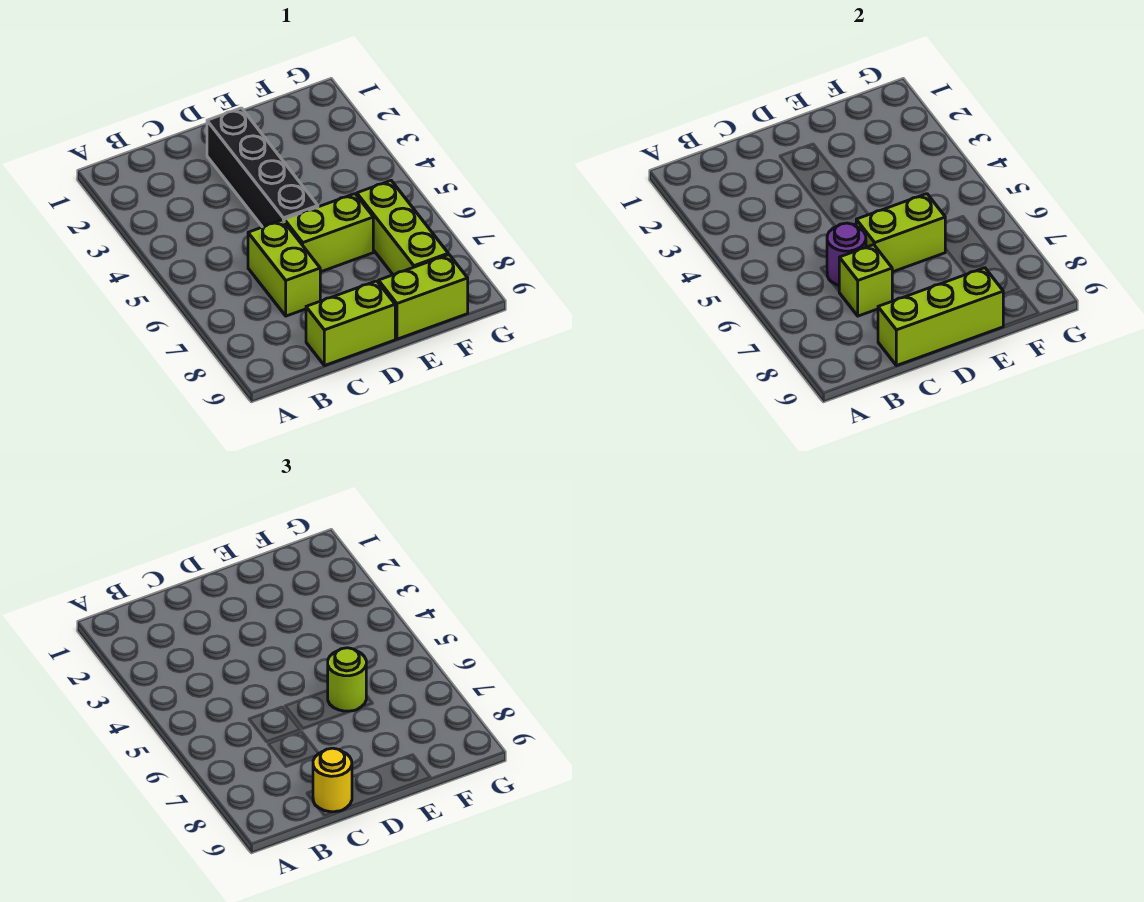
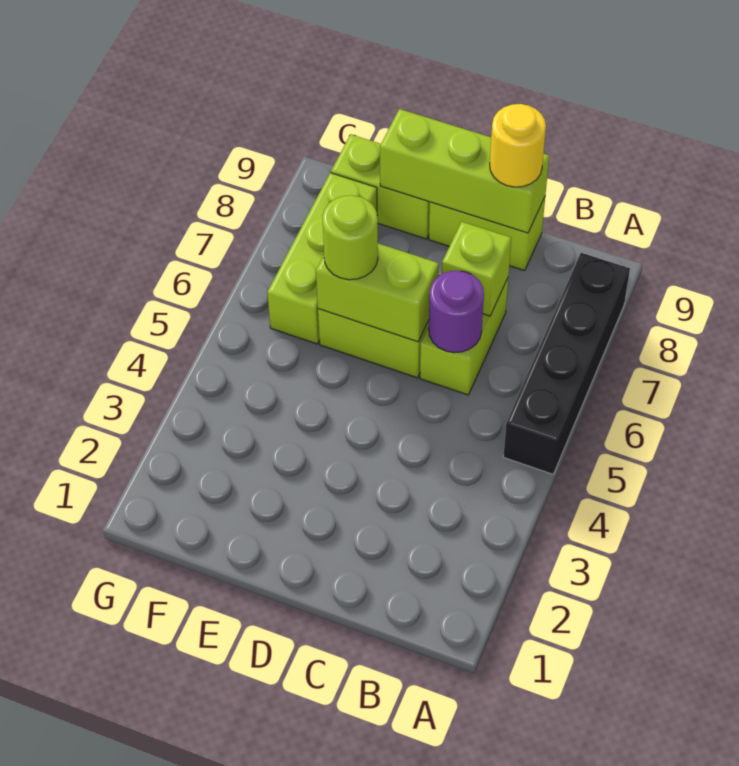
black 1x4 brick [207,108,318,227] -> black 1x4 brick moved to [503,253,630,474]

